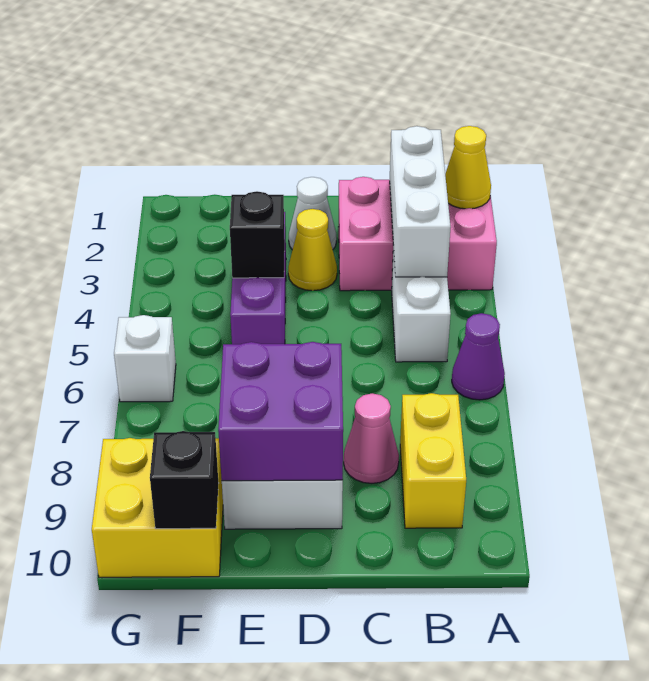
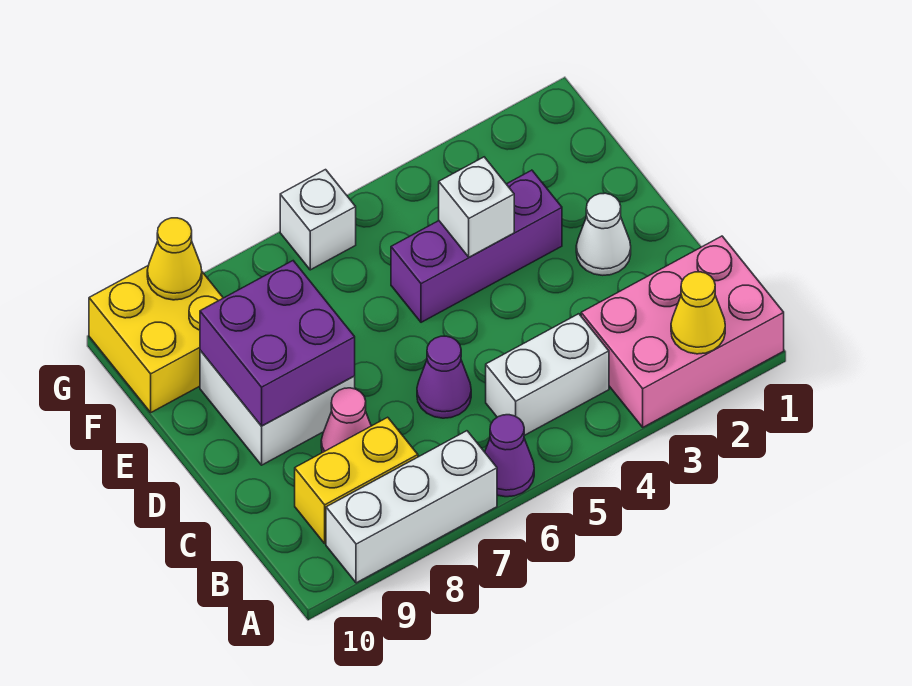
pink 2x3 brick [339,177,497,291] -> pink 2x3 brick turned to [581,236,784,427]
white 1x3 brick [390,126,451,277] -> white 1x3 brick moved to [326,431,497,583]
none -> purple 1x1 cone [417,336,471,418]
yellow 1x1 cone [288,209,337,291] -> yellow 1x1 cone moved to [147,218,202,300]
black 1x1 brick [230,191,285,278] -> white 1x1 brick [439,157,514,257]
black 1x1 brick [150,431,219,529] -> none

